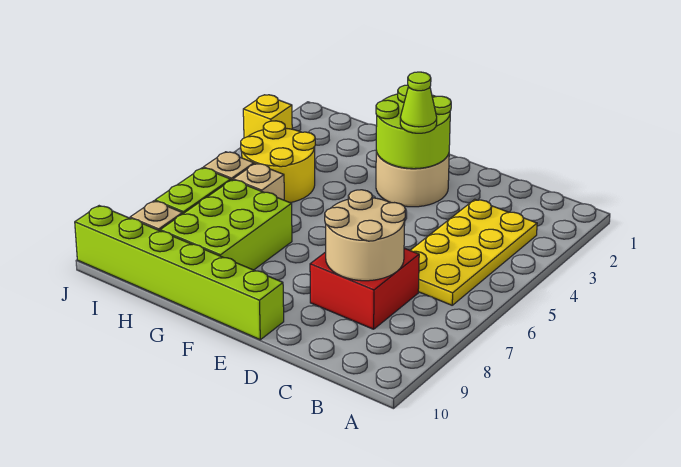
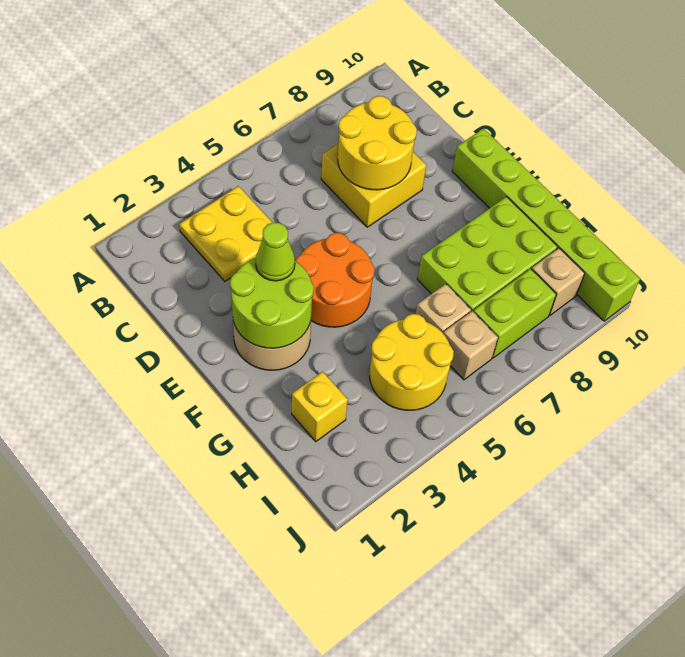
yellow 2x4 plate [410,199,537,305] -> yellow 2x2 plate [179,186,273,281]
red 2x2 brick [310,248,419,329] -> yellow 2x2 brick [321,144,426,227]
tan 2x2 round brick [325,190,406,281] -> yellow 2x2 round brick [338,96,417,190]
none -> orange 2x2 round brick [296,233,375,327]
yellow 1x1 brick [243,95,292,138] -> yellow 1x1 brick moved to [292,372,348,441]

